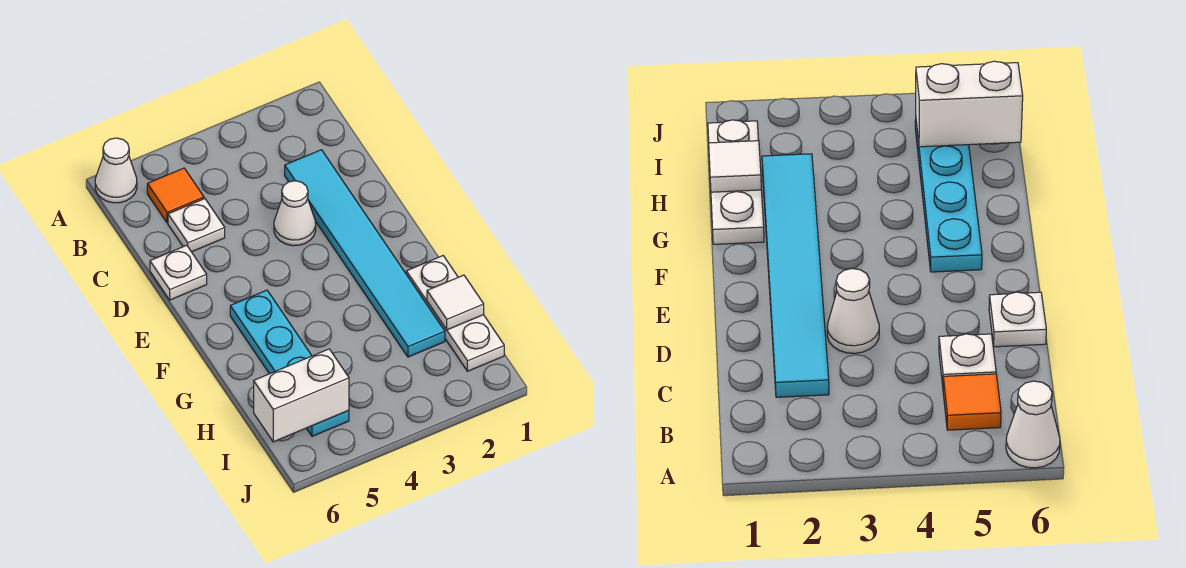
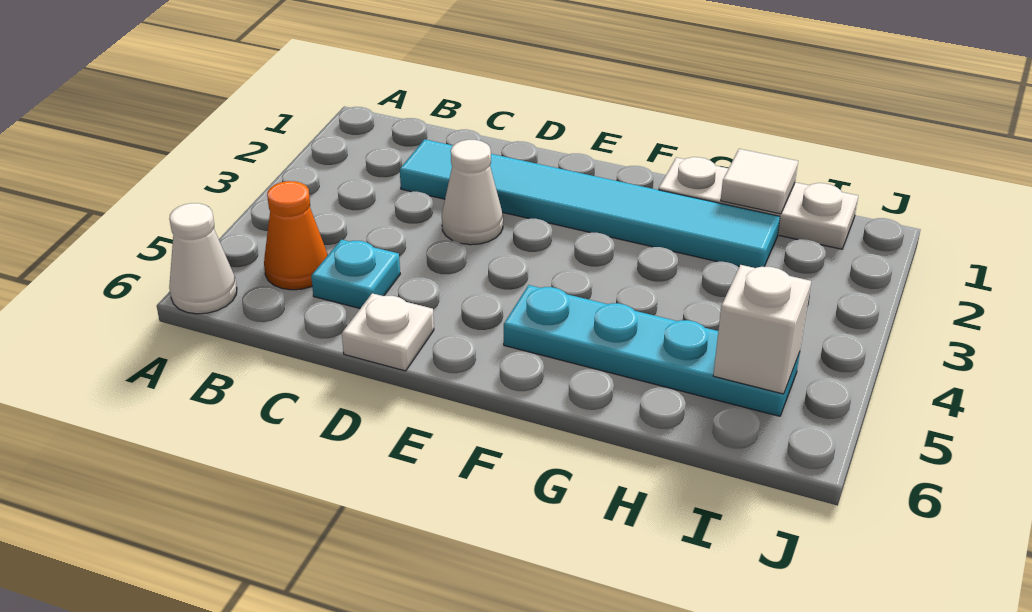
orange 1x1 tile [147,168,204,223] -> orange 1x1 cone [264,181,328,290]
white 1x1 plate [168,199,225,252] -> cyan 1x1 plate [311,240,400,308]
white 1x2 brick [254,349,349,442] -> white 1x1 brick [713,265,811,394]

